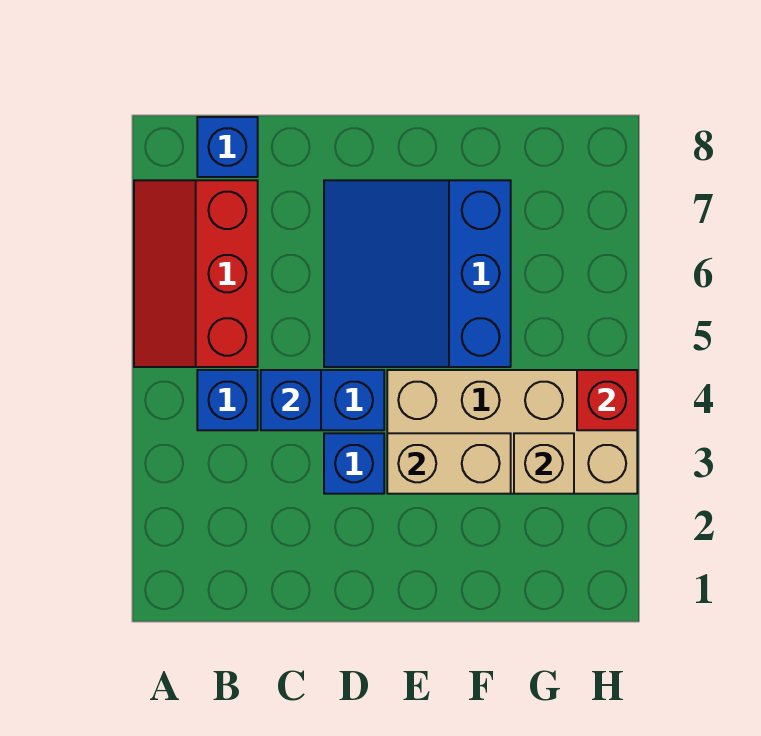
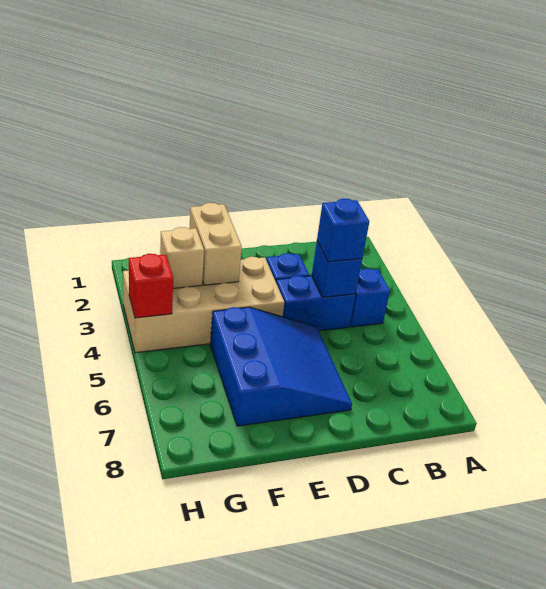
red 2x3 slope [134,180,258,367] -> none
blue 1x1 brick [197,117,258,177] -> blue 1x1 brick moved to [317,199,369,262]
tan 1x2 brick [387,433,511,494] -> tan 1x2 brick turned to [189,203,242,285]

